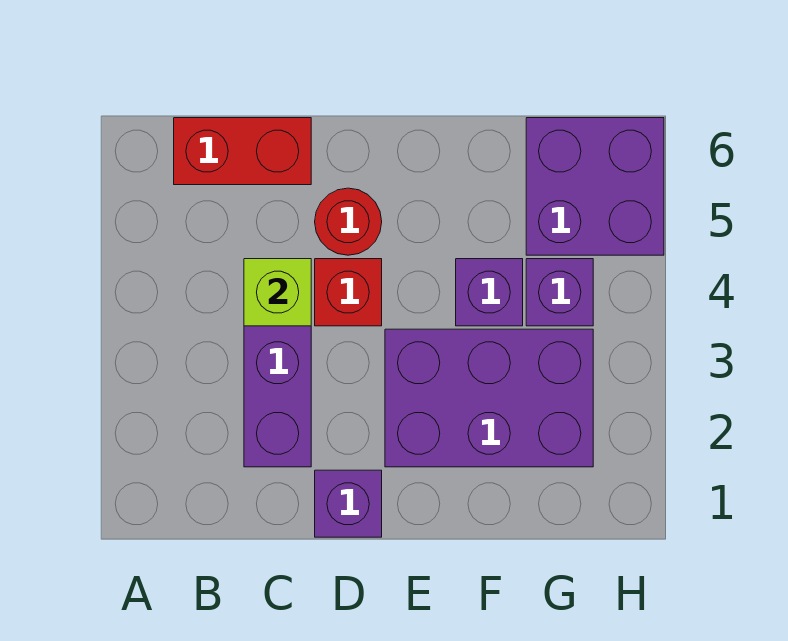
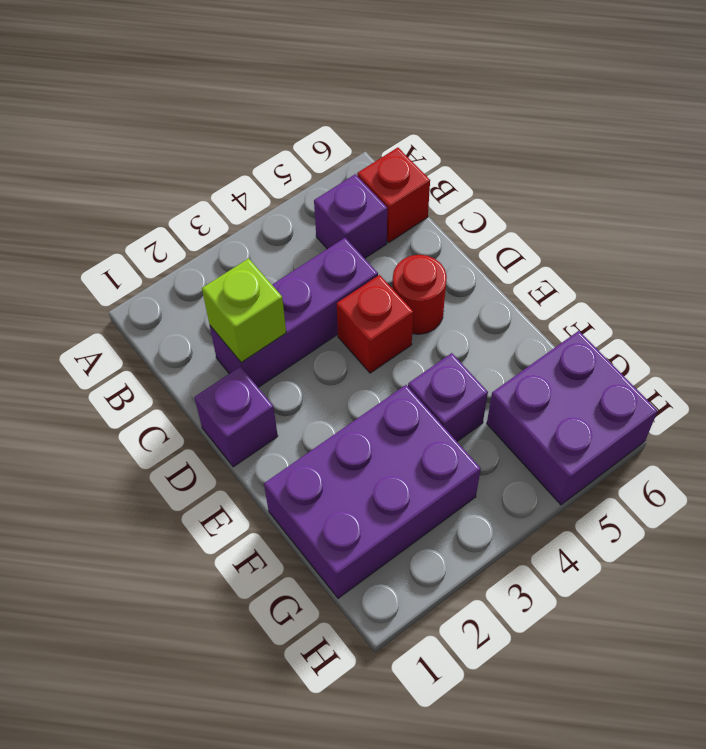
red 1x2 brick [174,118,311,185] -> red 1x1 brick [357,148,430,242]
lime 1x1 brick [244,259,311,326] -> lime 1x1 brick moved to [202,258,286,363]
purple 2x3 brick [385,329,593,467] -> purple 2x3 brick turned to [264,385,481,598]
purple 1x1 brick [526,259,593,326] -> purple 1x1 brick moved to [314,174,387,258]

